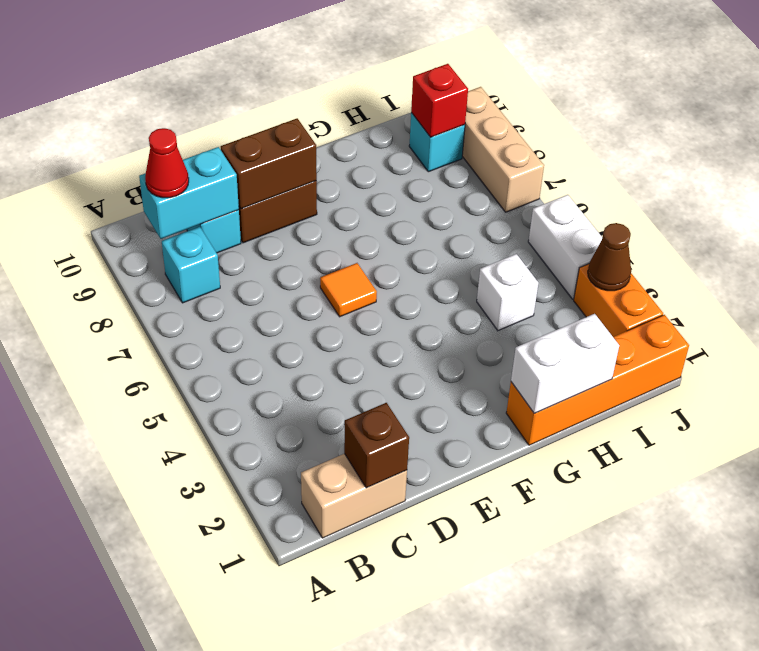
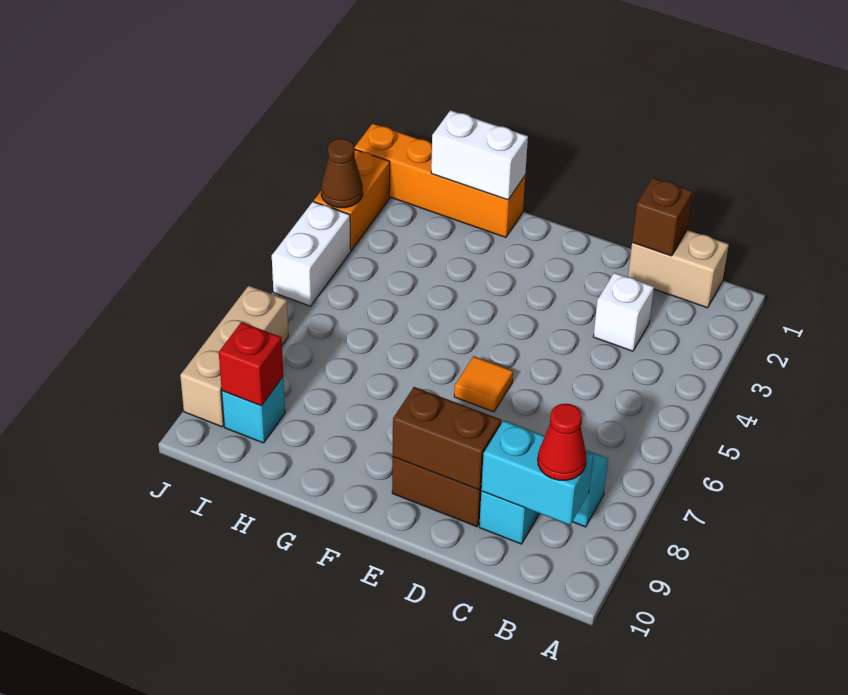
white 1x1 brick [477,254,538,331] -> white 1x1 brick moved to [593,273,654,351]

